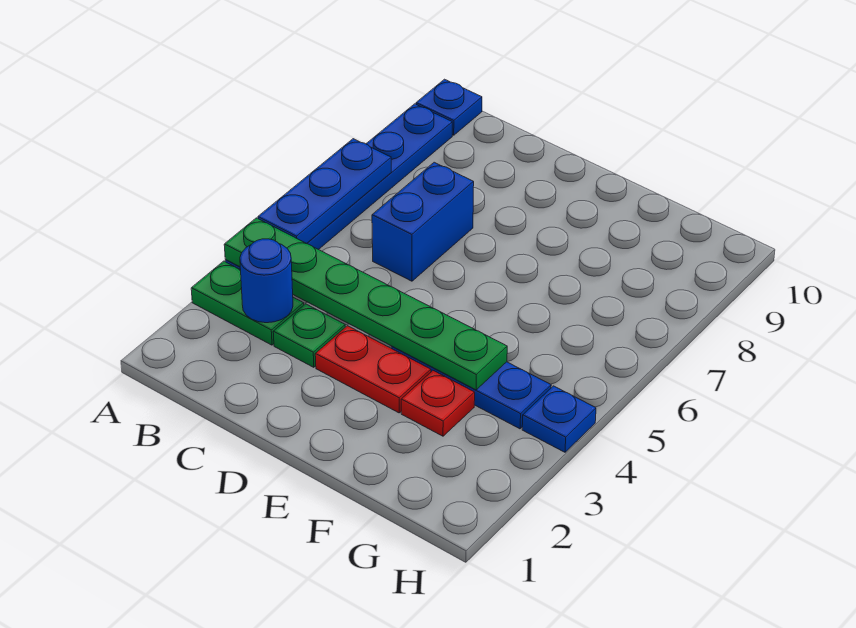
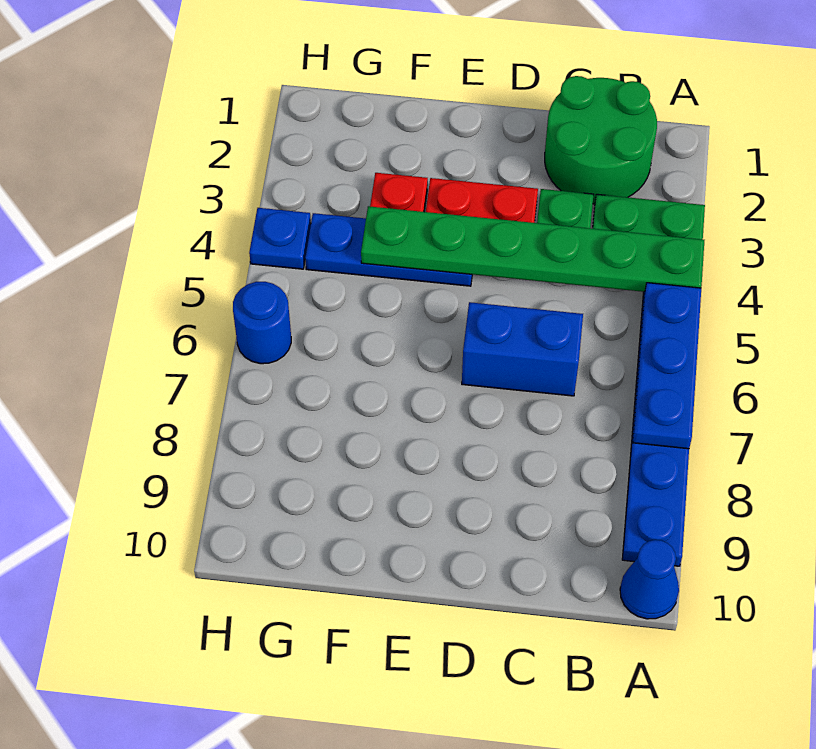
blue 1x1 plate [416,79,482,135] -> blue 1x1 cone [620,540,679,619]
none -> green 2x2 round brick [545,76,657,204]
blue 1x1 round brick [240,239,293,323] -> blue 1x1 round brick moved to [233,282,291,364]
blue 1x2 brick [372,162,474,281] -> blue 1x2 brick turned to [462,302,583,396]

